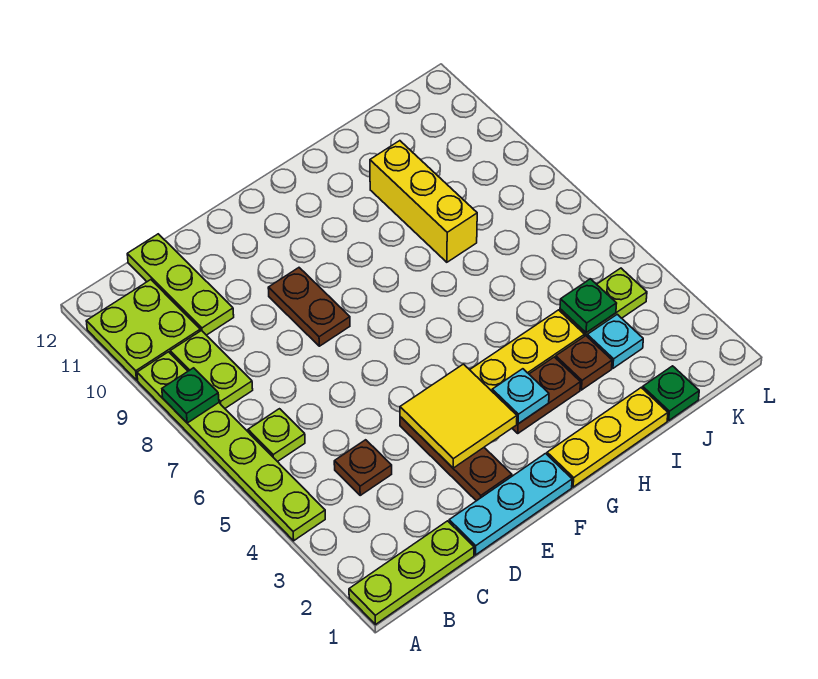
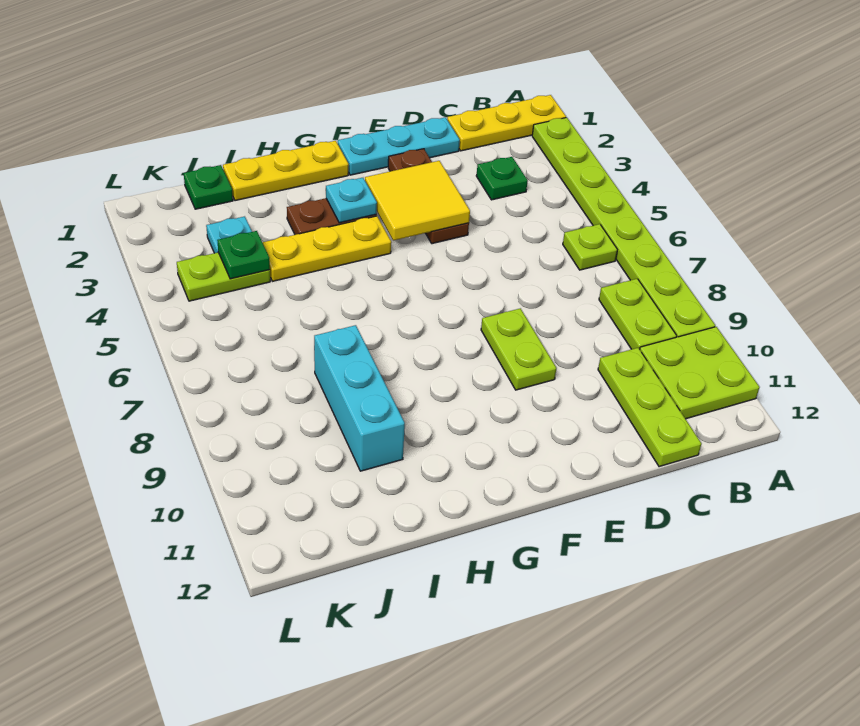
lime 1x3 plate [349,521,474,625] -> yellow 1x3 plate [447,95,566,151]
lime 1x6 plate [137,352,325,541] -> lime 1x8 plate [532,118,715,337]
green 1x1 plate [162,368,219,423] -> green 1x1 plate moved to [476,157,528,200]
brown 1x1 plate [334,440,392,495] -> none
brown 1x2 plate [268,268,350,346] -> lime 1x2 plate [481,308,556,390]
brown 1x1 plate [556,336,612,390] -> none
yellow 1x3 brick [370,141,477,262] -> cyan 1x3 brick [314,325,405,471]

